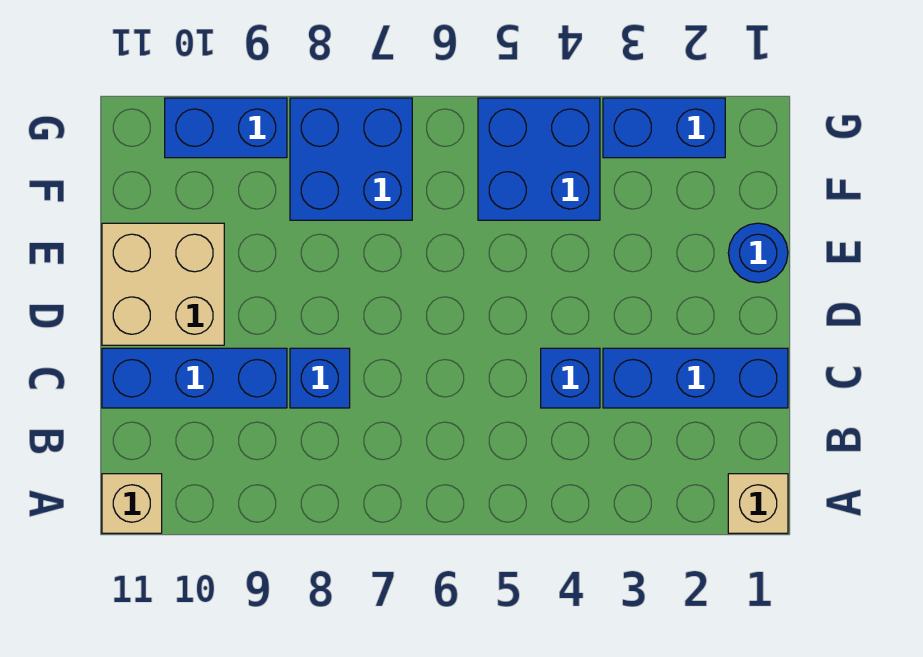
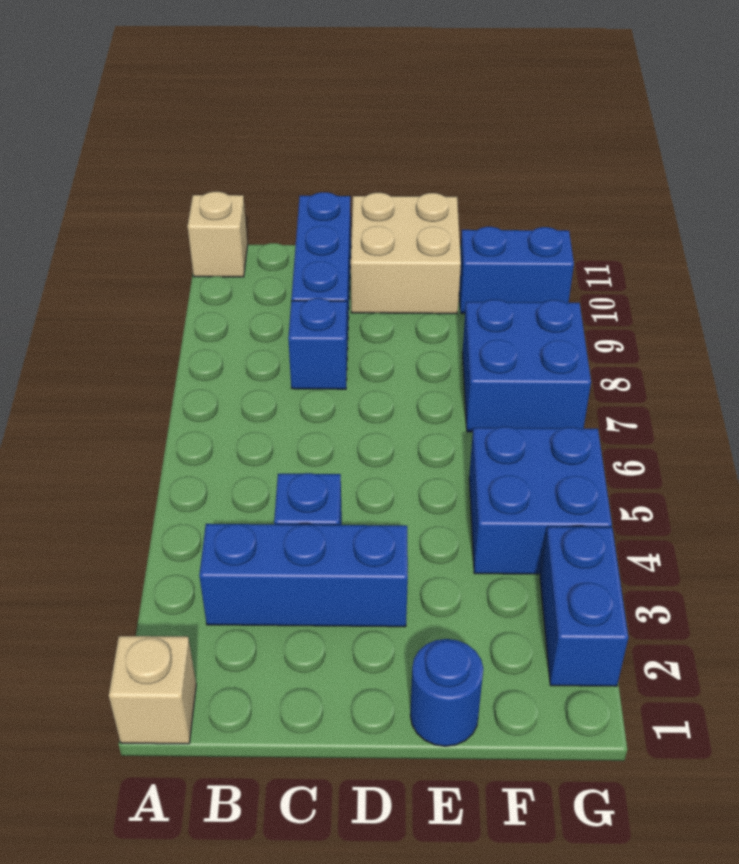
blue 1x3 brick [603,348,788,408] -> blue 1x3 brick turned to [199,524,408,627]
blue 1x2 brick [165,98,287,158] -> blue 1x2 brick turned to [459,227,574,314]

